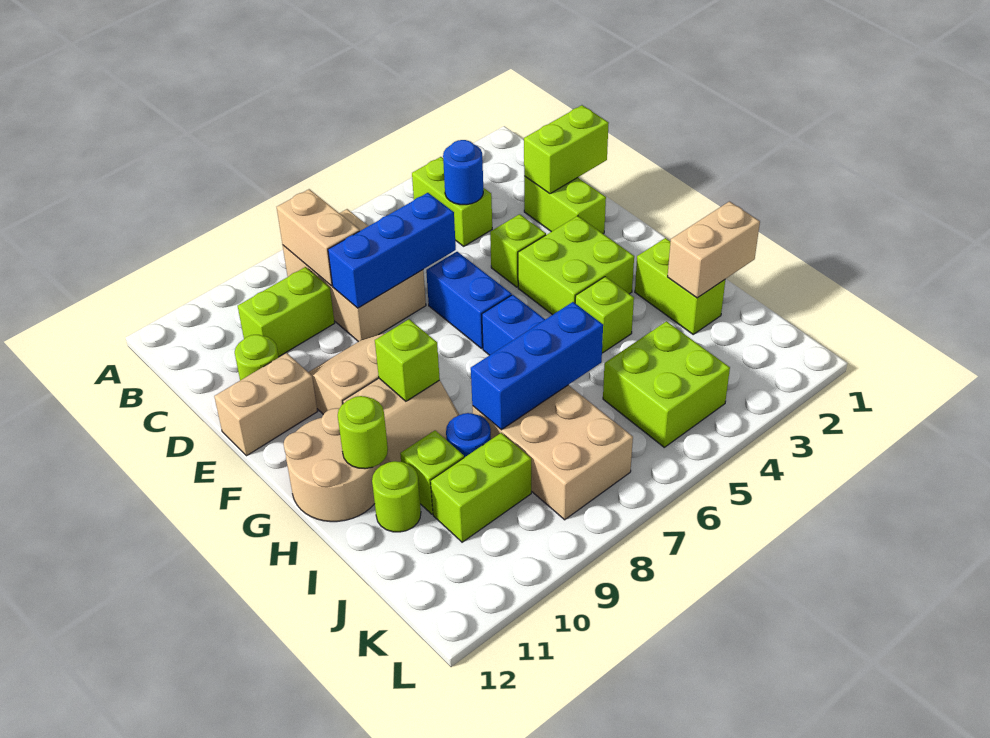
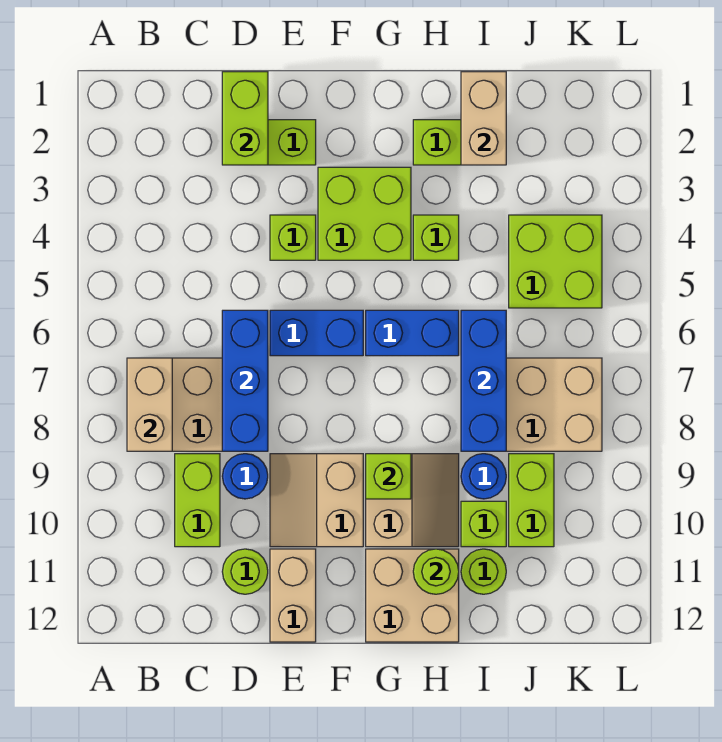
lime 1x2 brick [412,157,492,246] -> none
tan 1x2 brick [277,189,360,286] -> tan 1x2 brick turned to [127,358,172,451]
blue 1x1 round brick [443,140,483,205] -> blue 1x1 round brick moved to [222,454,268,499]
tan 2x2 round brick [284,408,380,522] -> tan 2x2 brick [366,549,459,642]

